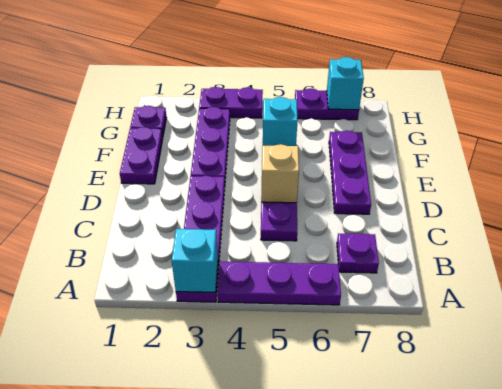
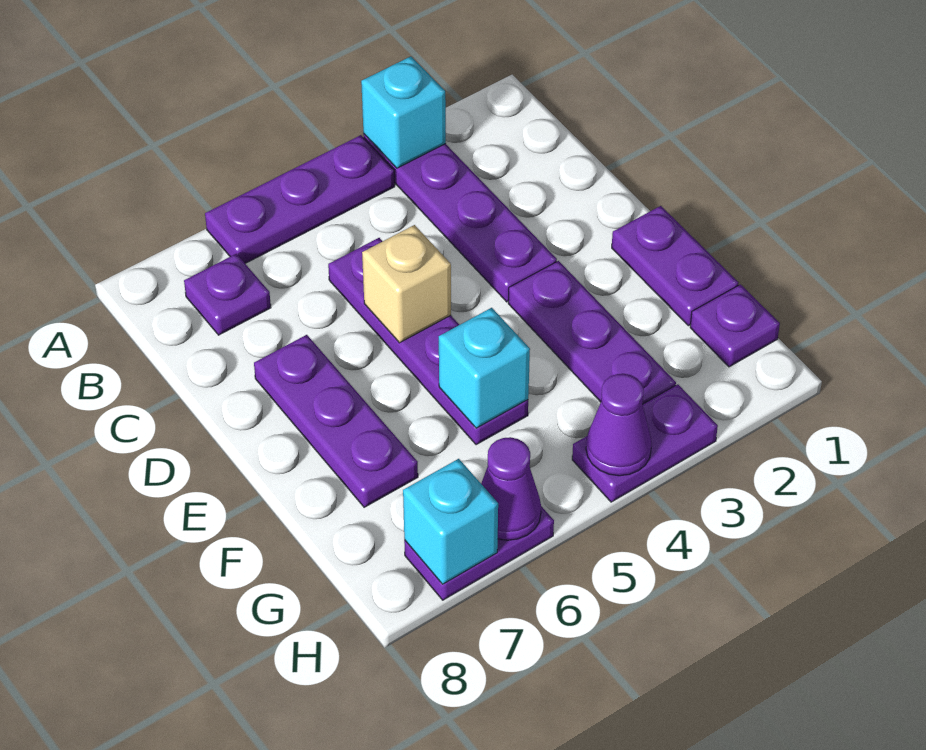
none -> purple 1x1 cone [586,374,652,476]
none -> purple 1x1 cone [481,437,541,540]

